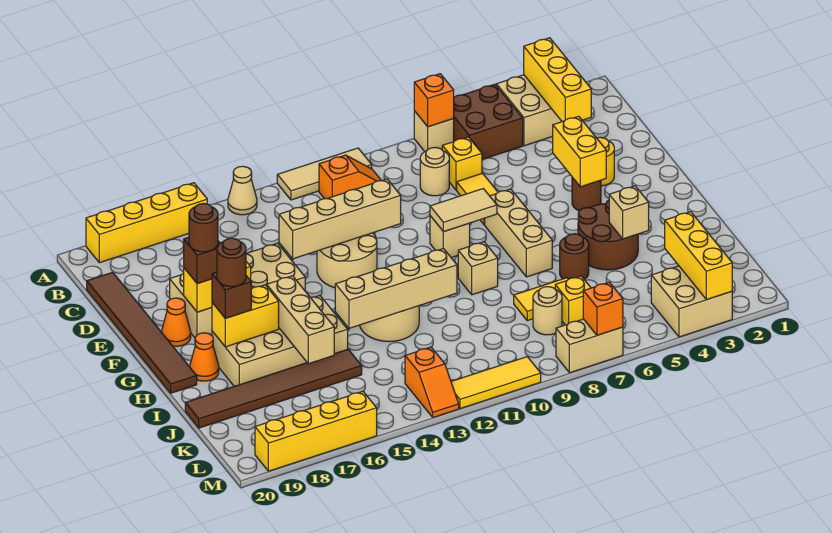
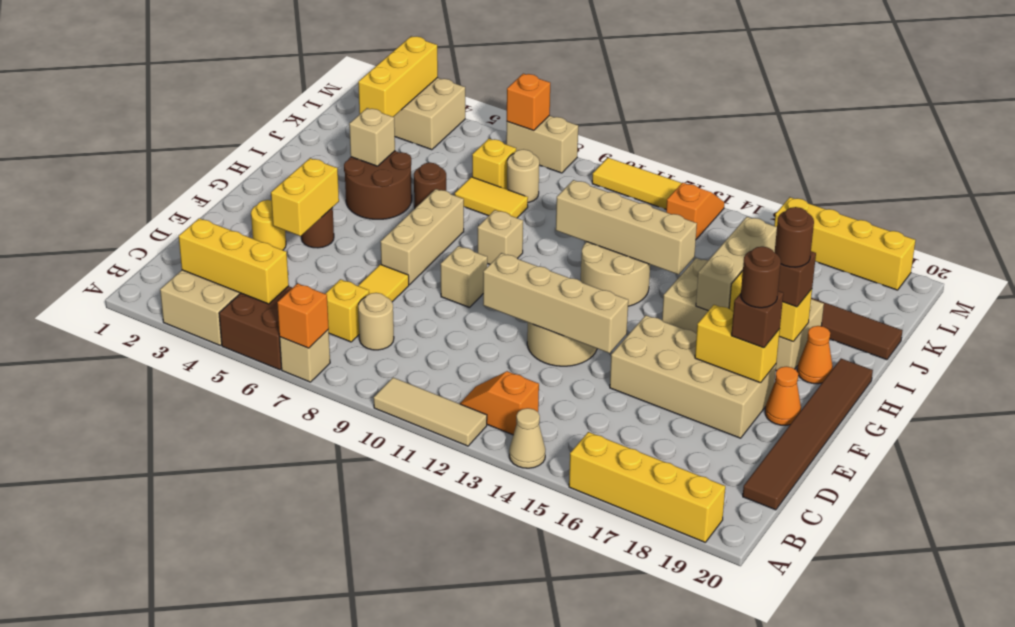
yellow 1x3 brick [524,38,591,122] -> yellow 1x3 brick turned to [179,218,289,304]
orange 1x2 slope [319,155,381,199] -> orange 1x2 slope moved to [460,371,539,435]
tan 1x2 tile [430,189,497,232] -> none

